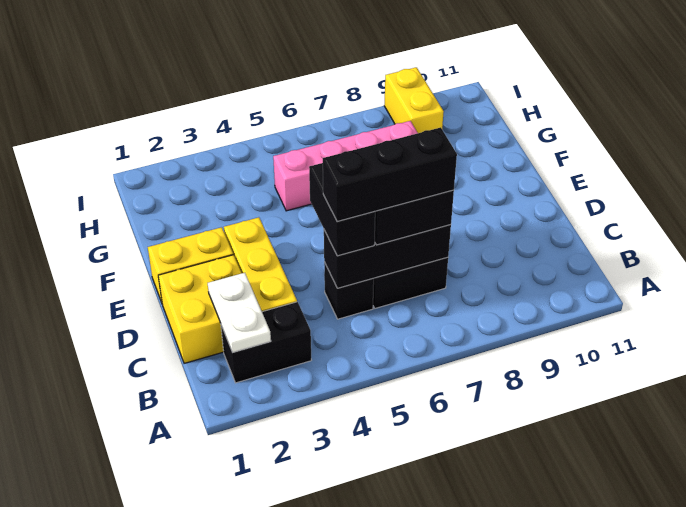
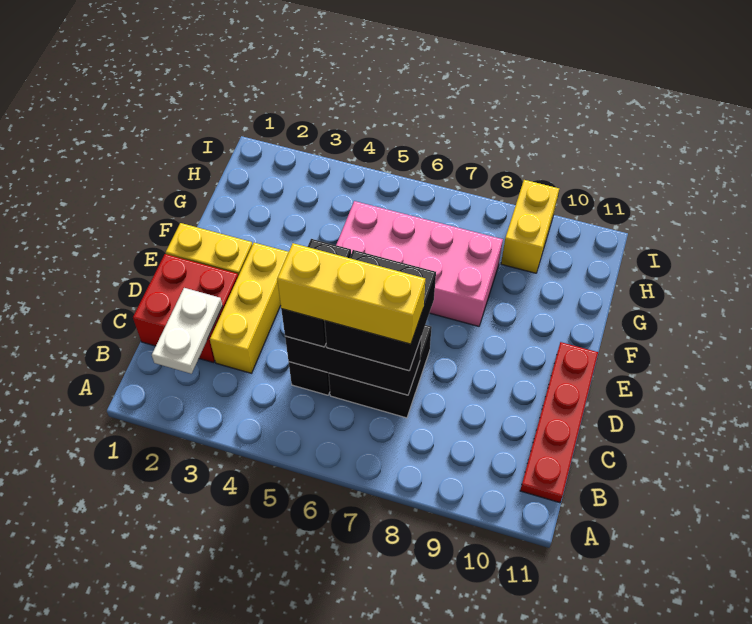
black 1x2 brick [221,302,311,383] -> none
none -> red 1x4 plate [520,342,598,503]
yellow 2x2 brick [158,255,242,363] -> red 2x2 brick [133,254,238,363]
black 1x3 brick [323,127,457,222] -> yellow 1x3 brick [277,243,425,344]
pink 1x4 brick [273,121,417,211] -> pink 2x4 brick [336,201,503,326]

